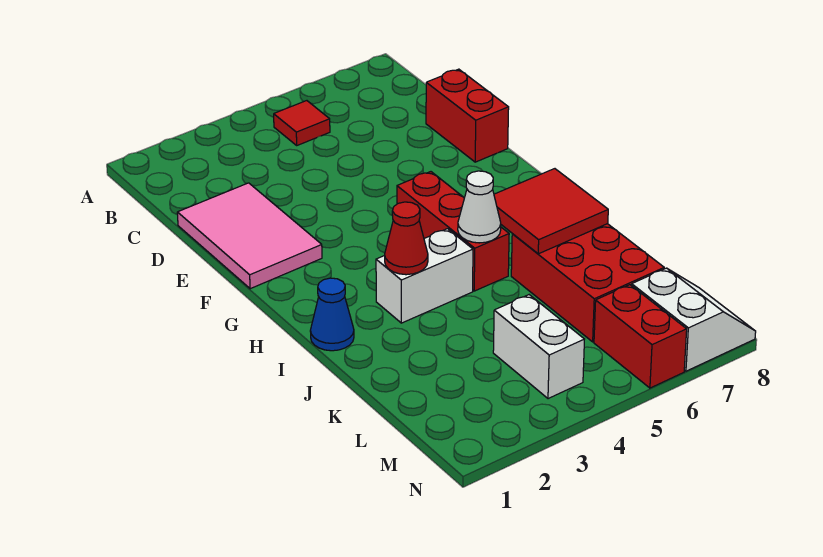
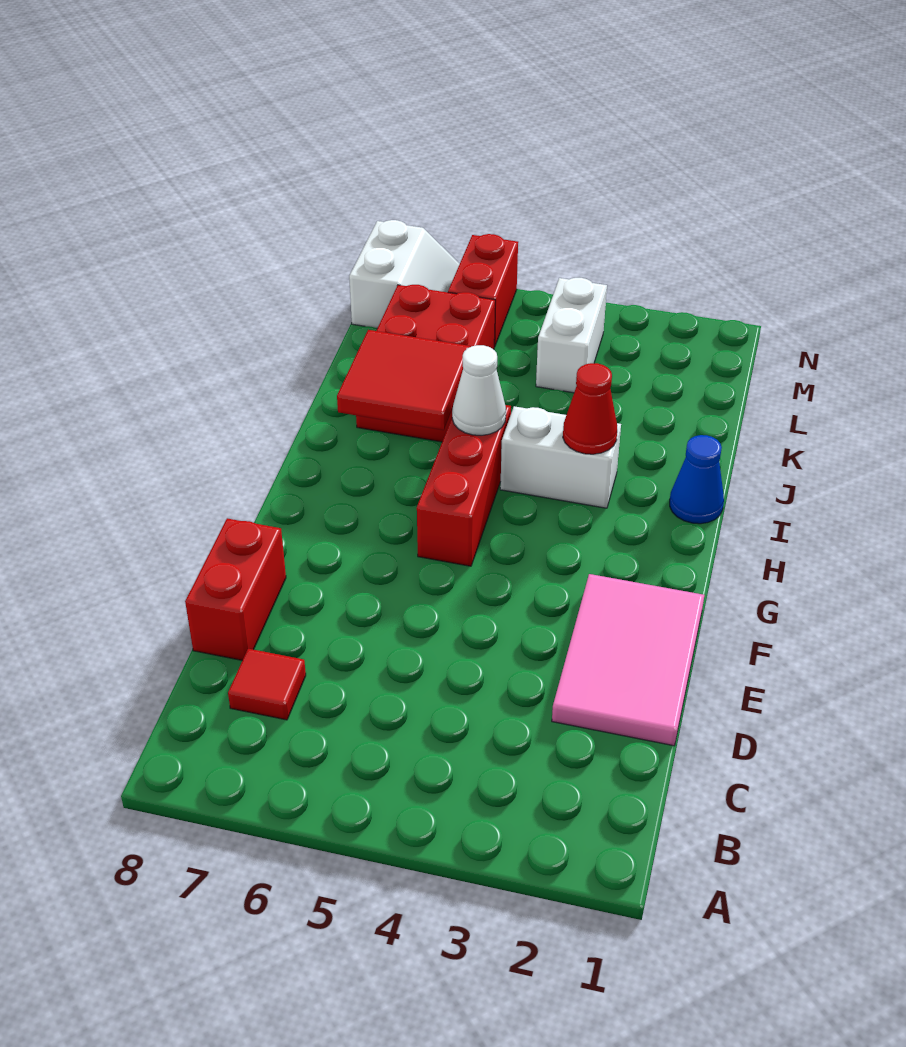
red 1x1 tile [274,101,330,145] -> red 1x1 tile moved to [228,649,306,720]
white 2x2 slope [632,268,756,371] -> white 2x2 slope turned to [349,220,459,328]

